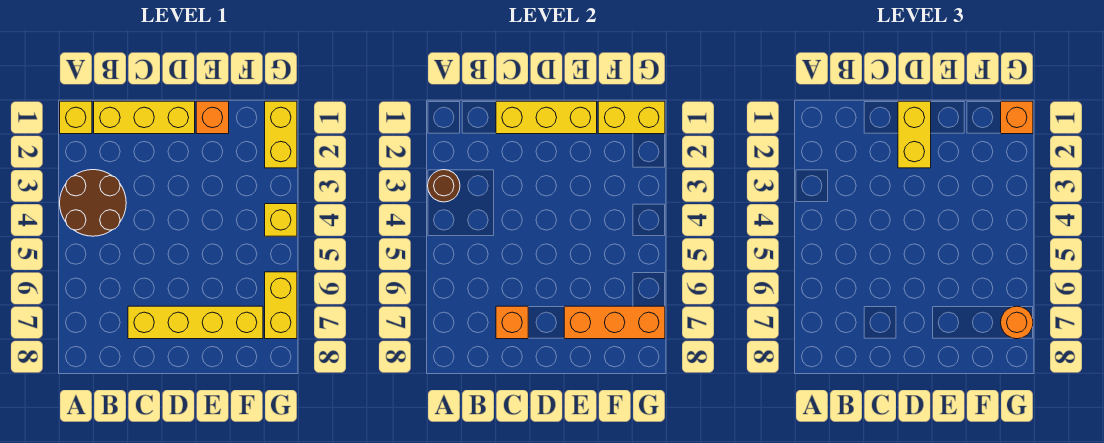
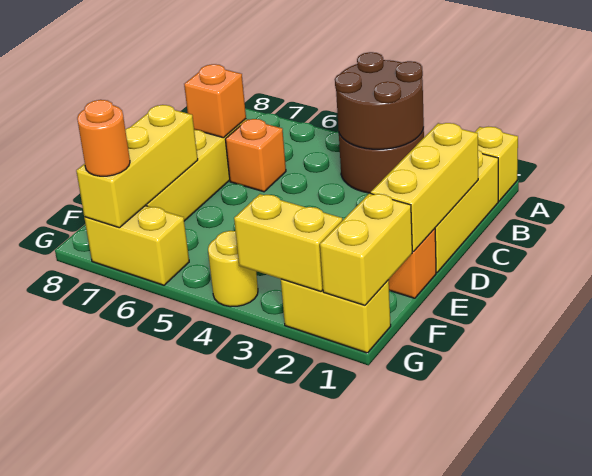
brown 1x1 round brick [428,170,460,202] -> brown 2x2 round brick [335,52,424,149]
yellow 1x2 brick [898,101,931,168] -> yellow 1x2 brick moved to [234,194,343,291]
orange 1x3 brick [564,306,665,339] -> yellow 1x3 brick [76,105,198,228]
orange 1x1 brick [1001,101,1033,134] -> orange 1x1 brick moved to [225,119,286,192]
yellow 1x1 brick [265,204,297,236] -> yellow 1x1 round brick [208,231,258,307]

